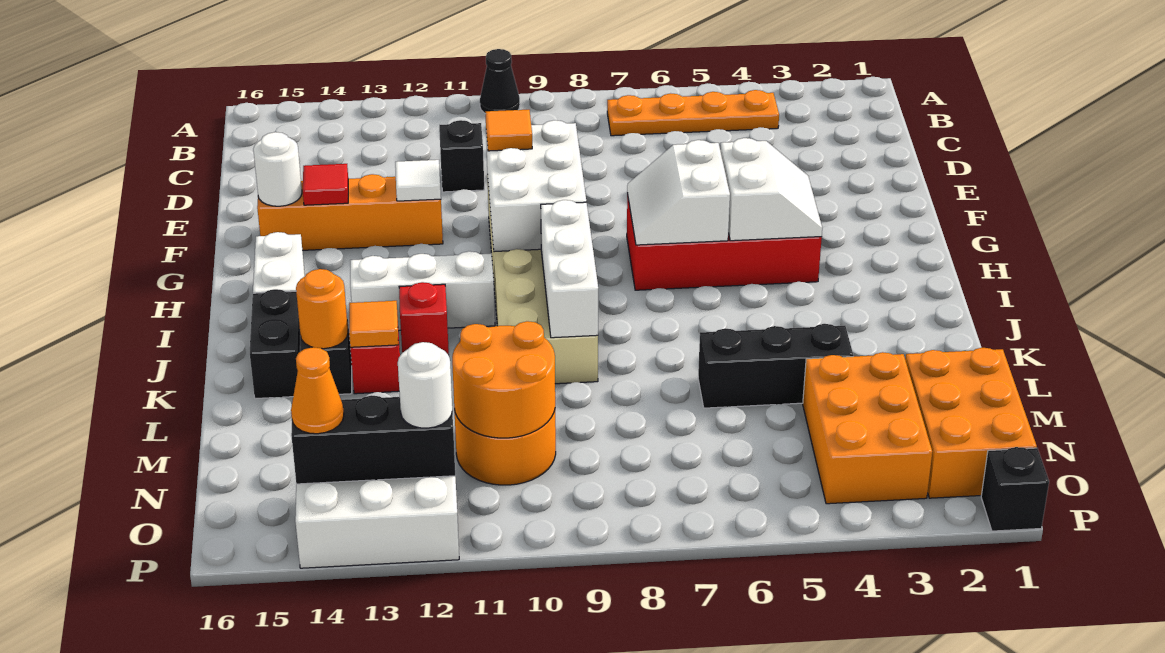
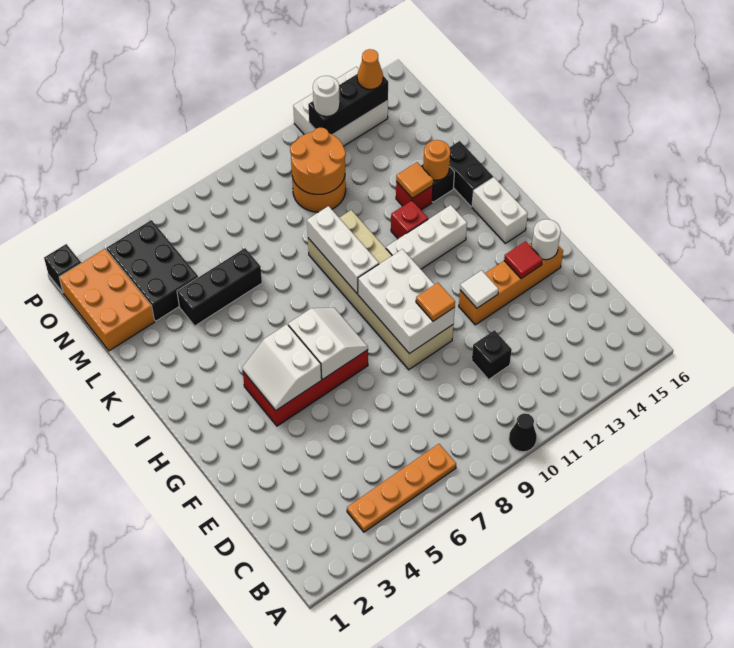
orange 2x3 brick [803,352,932,504] -> black 2x3 brick [106,220,198,321]

